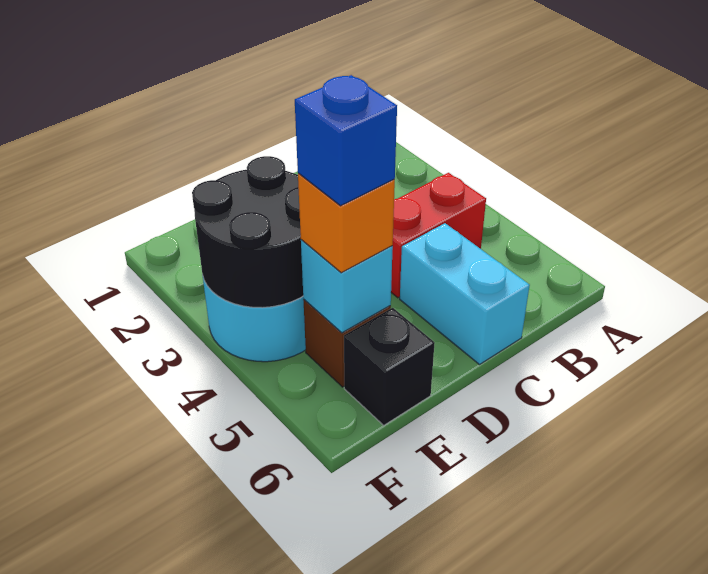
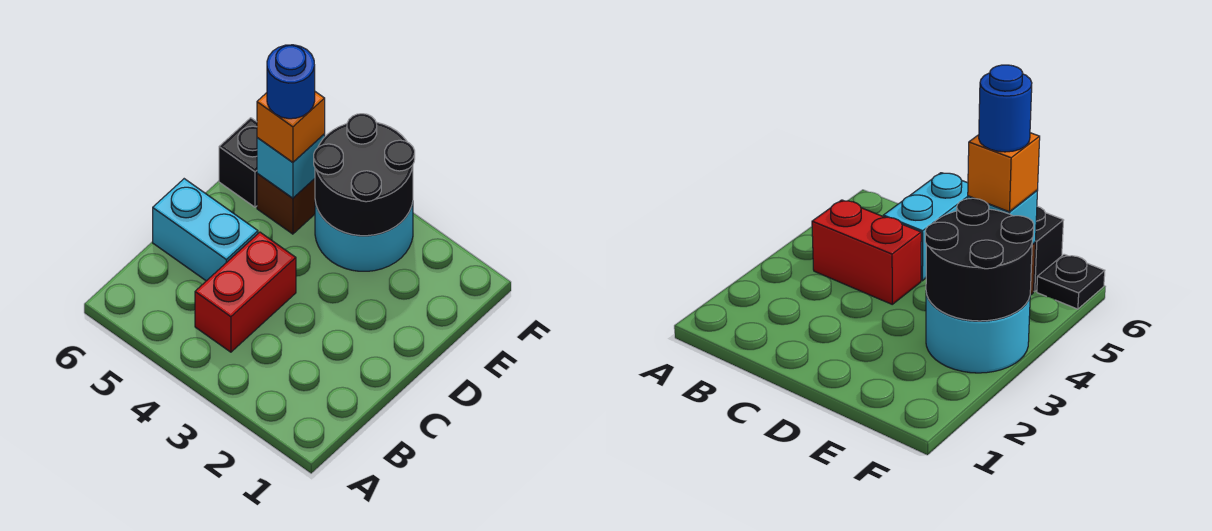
blue 1x1 brick [295,75,397,206] -> blue 1x1 round brick [267,45,315,119]
none -> black 1x1 plate [1037,254,1105,309]

